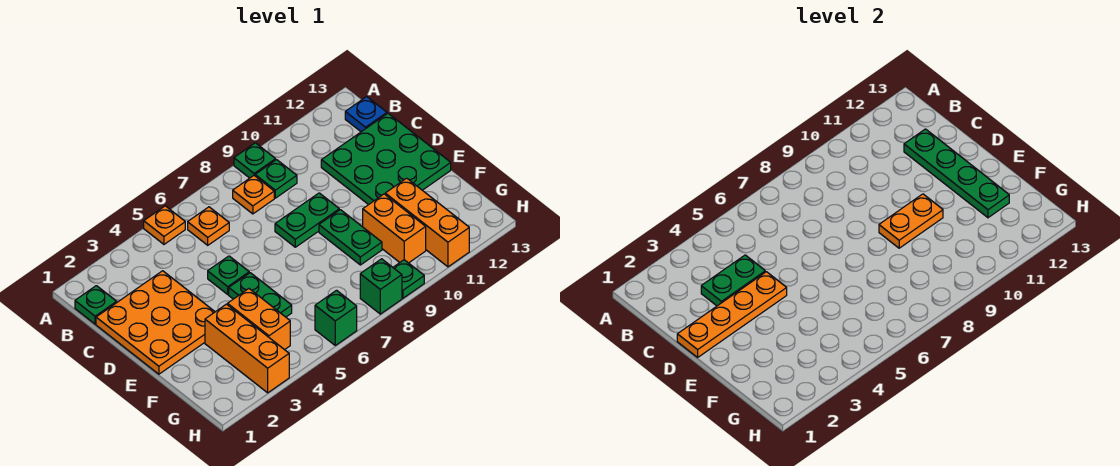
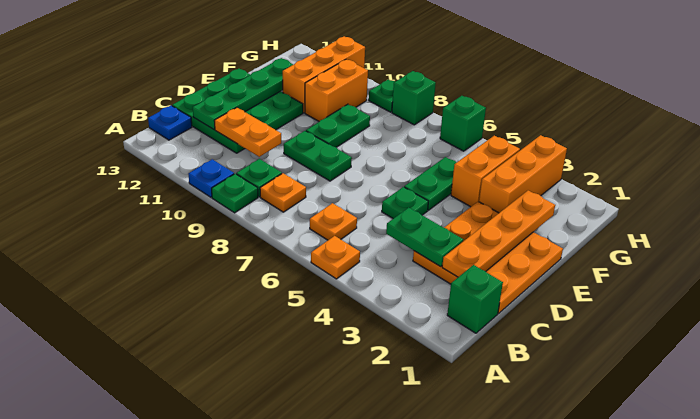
none -> blue 1x1 plate [188,159,234,197]
green 1x1 plate [75,286,117,324] -> green 1x1 brick [447,265,503,333]
orange 1x4 plate [677,272,787,357] -> orange 1x4 plate turned to [442,190,555,277]
orange 1x2 plate [879,194,943,248] -> orange 1x2 plate moved to [214,108,281,157]

